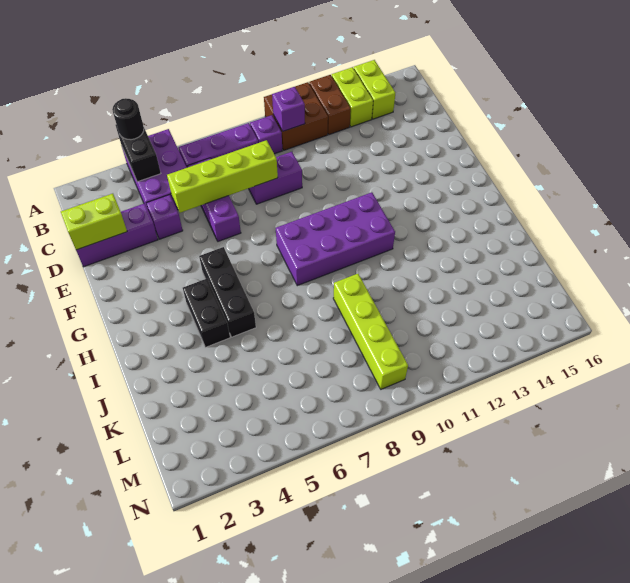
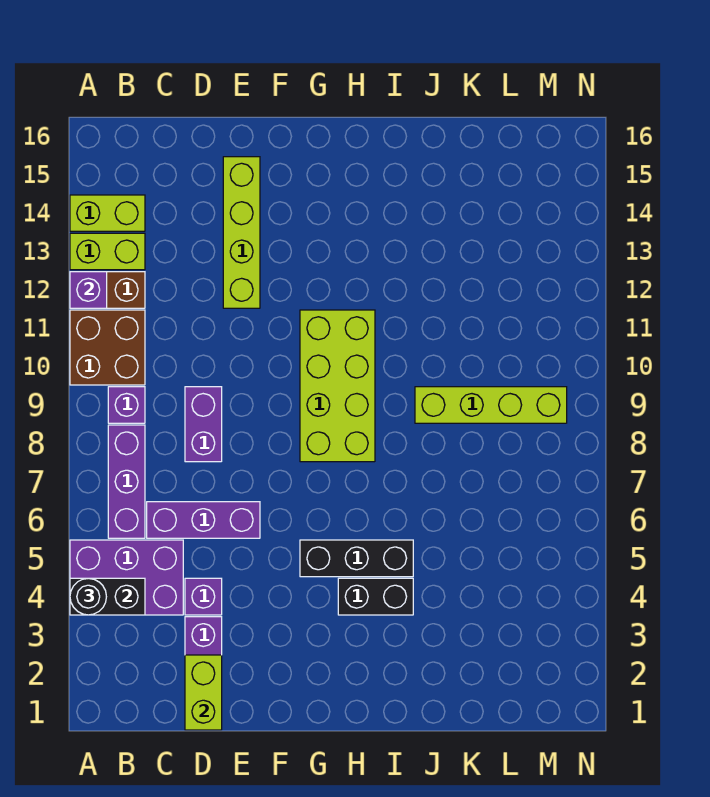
purple 1x1 brick [272,87,305,131] -> purple 1x1 brick moved to [70,272,107,308]
lime 1x4 brick [167,140,278,213] -> lime 1x4 brick moved to [223,157,260,308]
purple 2x4 brick [276,192,395,286] -> lime 2x4 brick [300,310,375,462]

